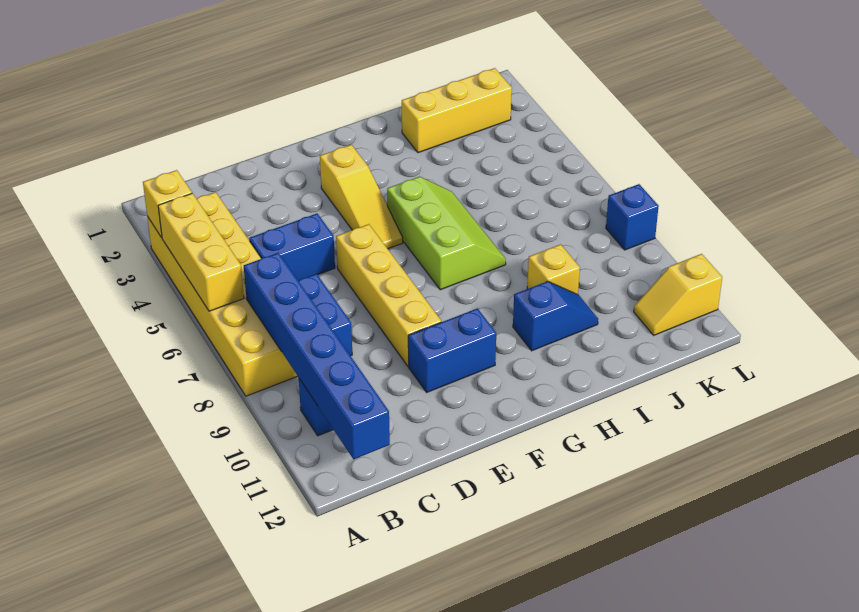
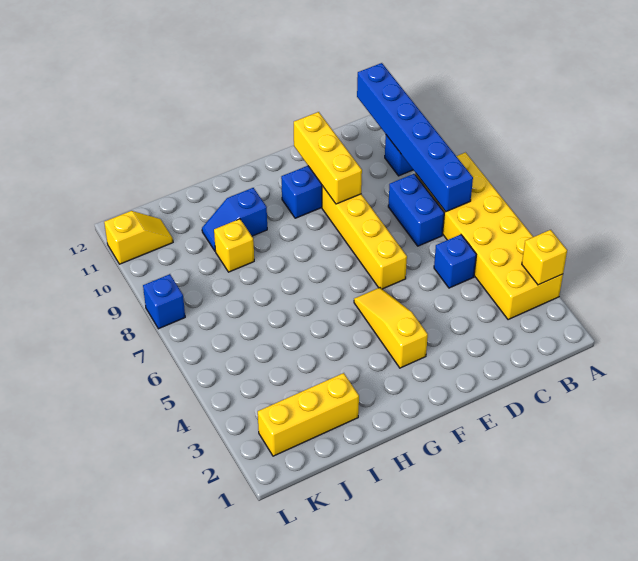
yellow 1x3 brick [158,193,244,311] -> yellow 1x3 brick moved to [294,112,362,204]
blue 1x2 brick [249,214,335,280] -> blue 1x1 brick [434,235,476,288]
lime 2x3 slope [387,177,506,290] -> none

